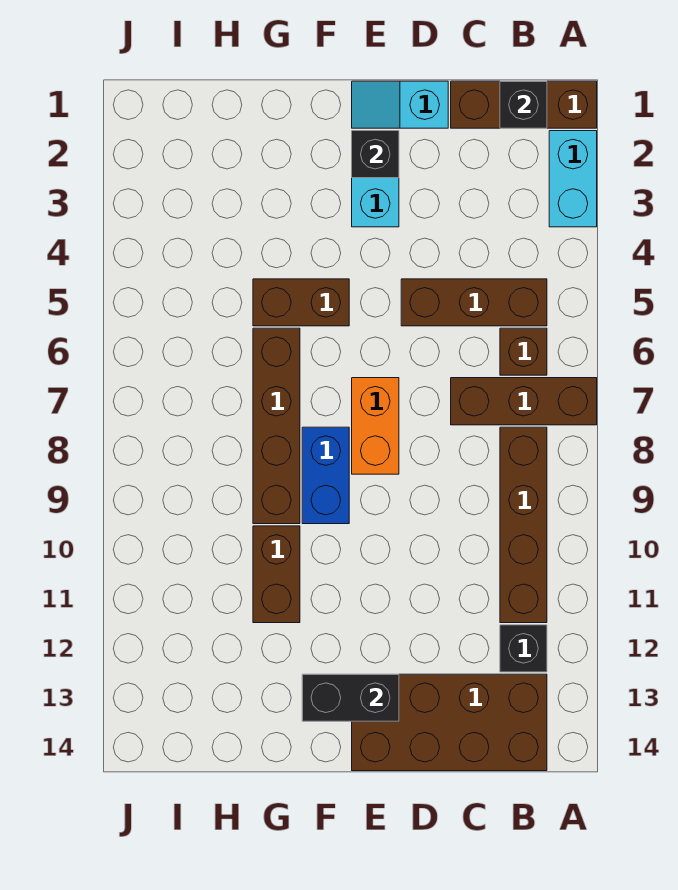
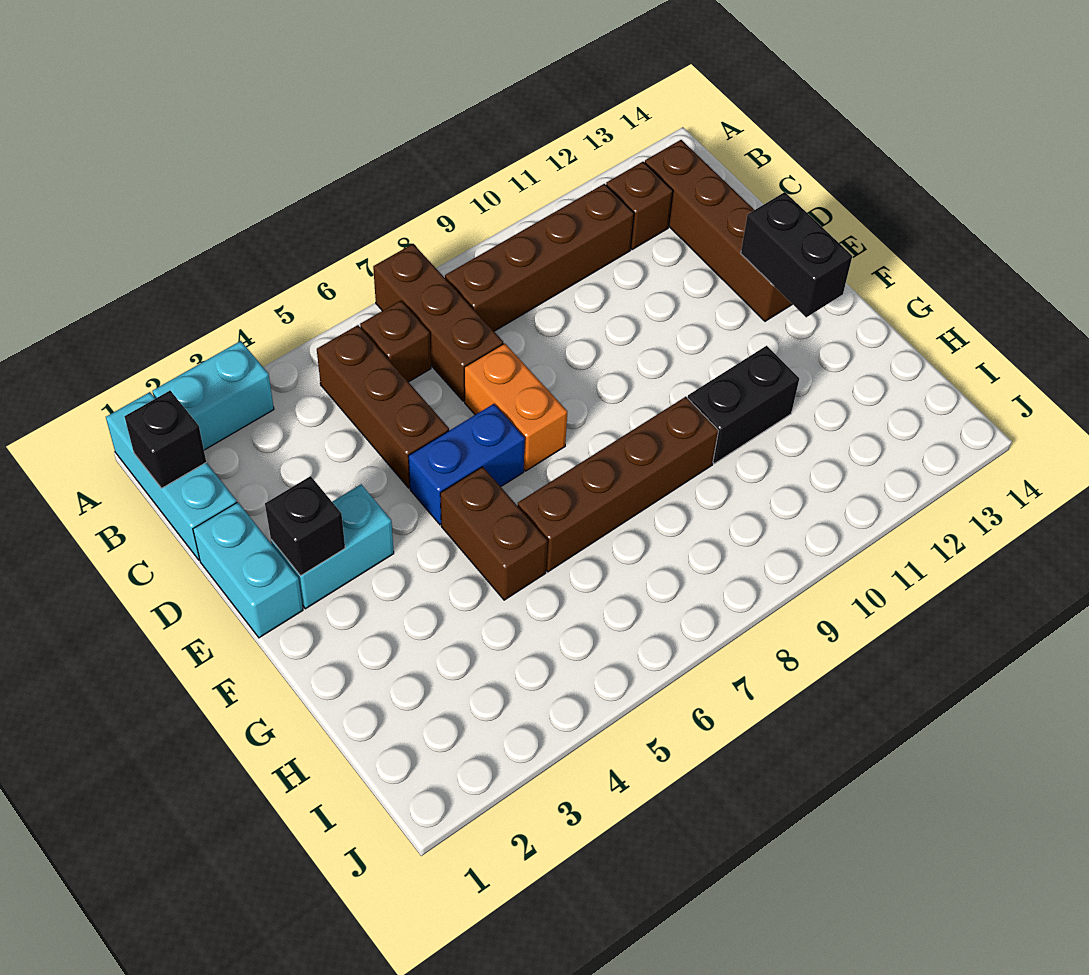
brown 1x3 brick [451,81,597,128] -> cyan 1x3 brick [106,392,237,560]
black 1x1 brick [500,625,547,672] -> brown 1x1 brick [606,162,673,250]
brown 2x4 brick [352,674,547,771] -> brown 1x4 brick [645,140,792,321]
cyan 1x2 slope [352,81,448,128] -> cyan 1x2 brick [193,502,303,638]
orange 1x2 brick [352,378,399,474] -> orange 1x2 brick turned to [464,343,567,471]
blue 1x2 brick [302,427,349,524] -> blue 1x2 brick moved to [408,404,525,525]
brown 1x2 brick [253,526,300,623] -> black 1x2 brick [688,346,799,464]

